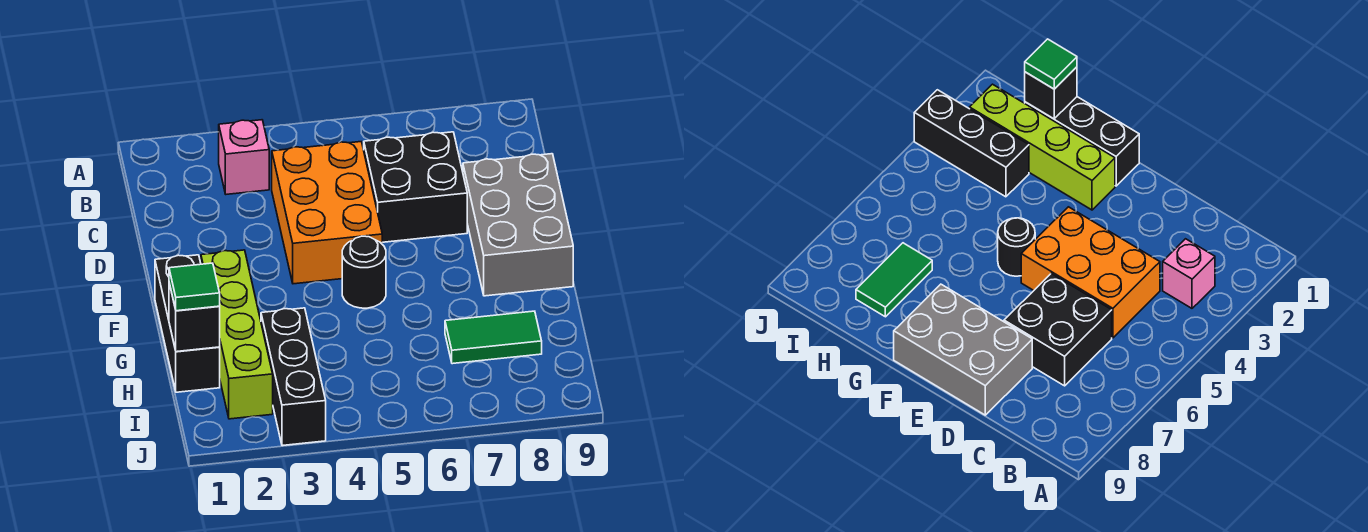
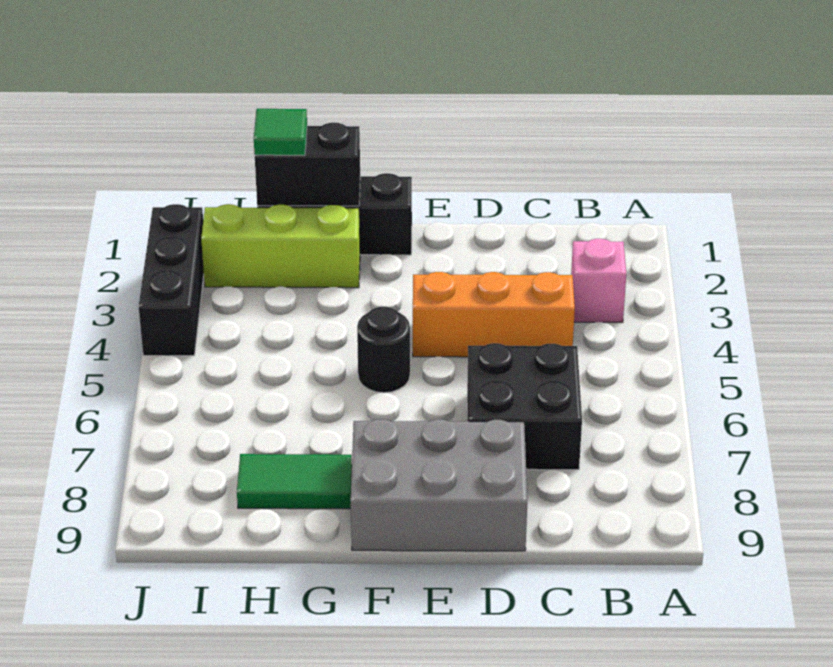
orange 2x3 brick [272,142,382,284] -> orange 1x3 brick [413,272,575,357]
lime 1x4 brick [201,250,273,419] -> lime 1x3 brick [201,204,360,288]
black 1x1 brick [169,283,220,352] -> black 1x2 brick [255,123,360,206]
black 1x3 brick [261,308,326,446] -> black 1x3 brick turned to [139,204,204,356]
green 1x2 tile [445,311,542,364] -> green 1x2 tile turned to [237,454,352,509]

